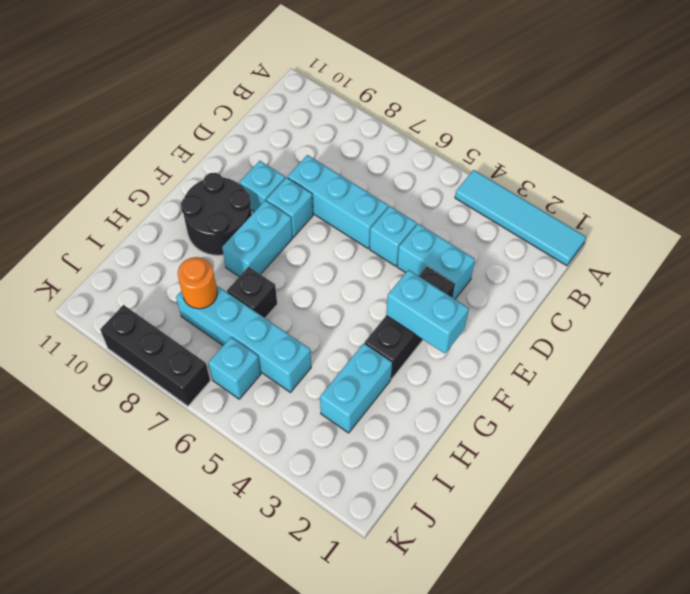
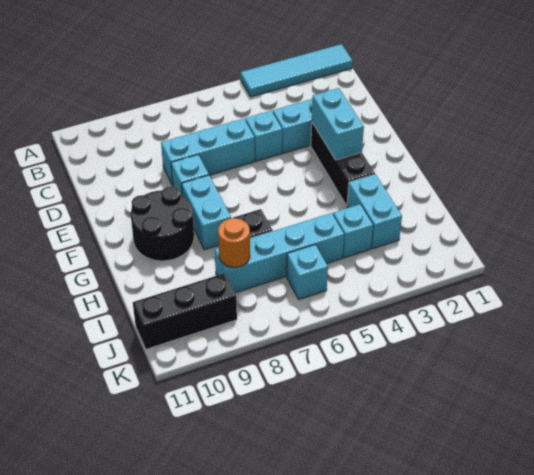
cyan 1x1 brick [239,161,285,212] -> cyan 1x1 brick moved to [333,204,373,258]
cyan 1x2 brick [386,270,469,353] -> cyan 1x2 brick turned to [312,88,364,160]
black 1x3 brick [100,305,210,406] -> black 1x3 brick moved to [133,273,237,349]

